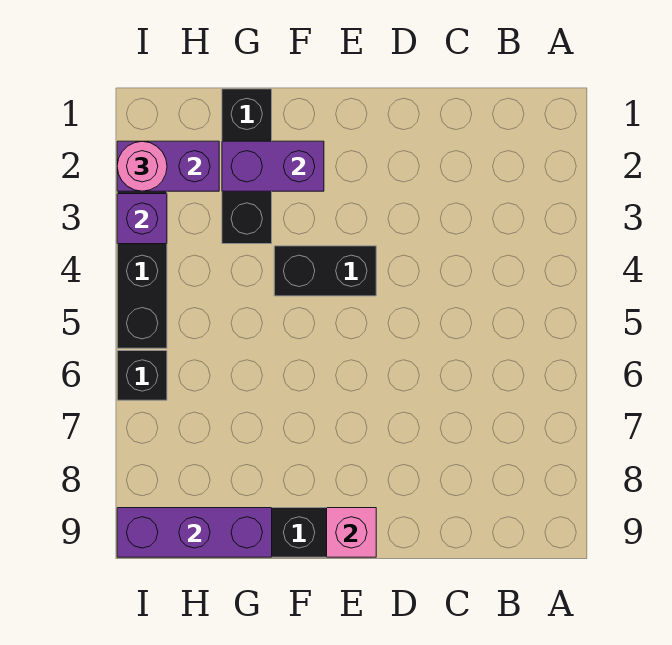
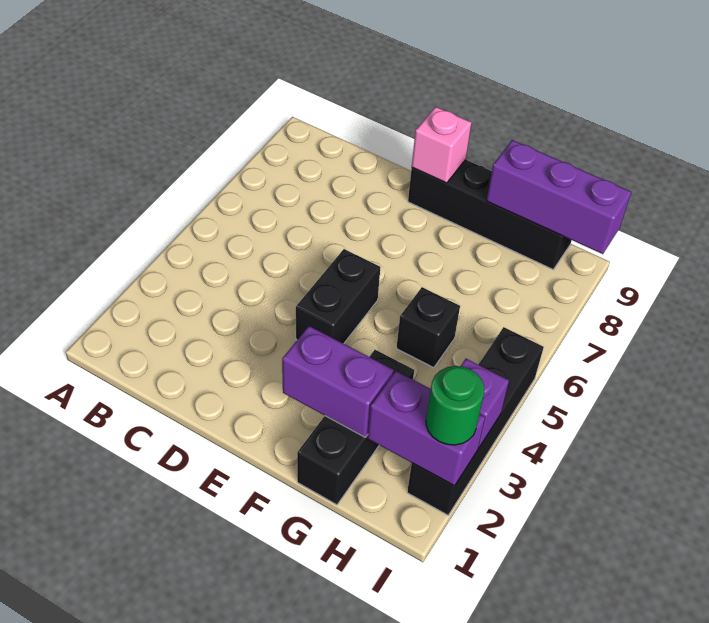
black 1x2 brick [274,246,376,296] -> black 1x2 brick turned to [296,249,380,344]
pink 1x1 round brick [117,141,167,191] -> green 1x1 round brick [426,366,484,445]
black 1x1 brick [117,351,167,400] -> black 1x1 brick moved to [396,287,460,368]

